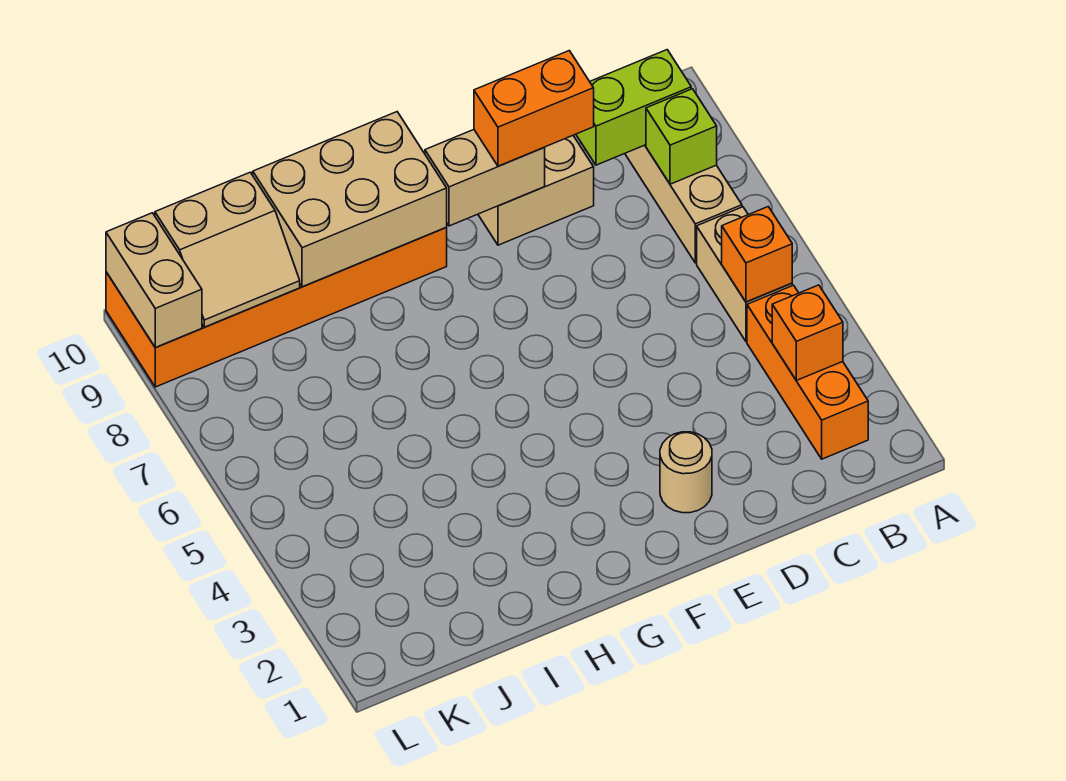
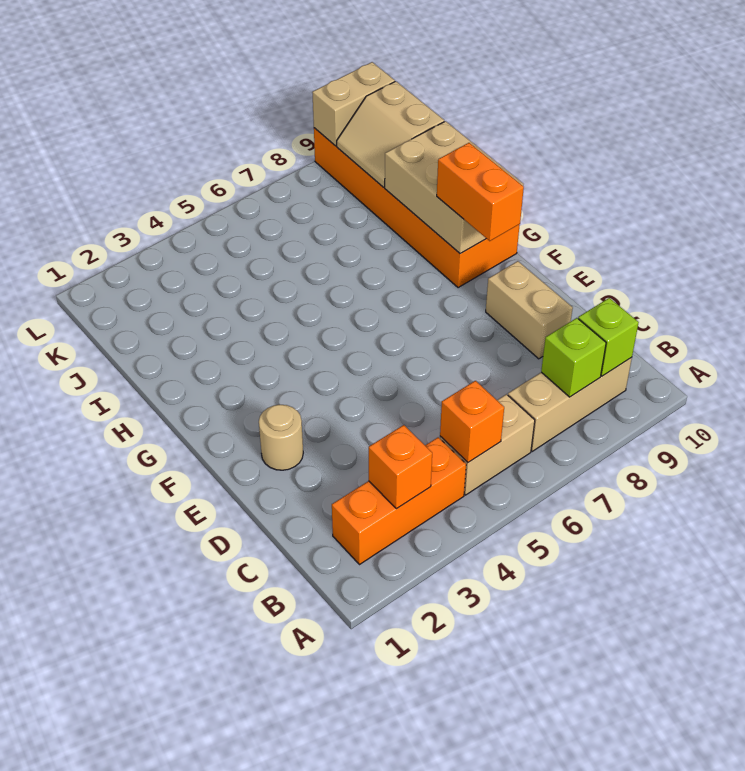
lime 1x2 brick [576,50,691,165] -> lime 1x1 brick [578,298,639,376]
orange 1x2 brick [474,51,594,166] -> orange 1x2 brick moved to [437,143,524,241]
tan 1x2 brick [425,130,545,226] -> none

